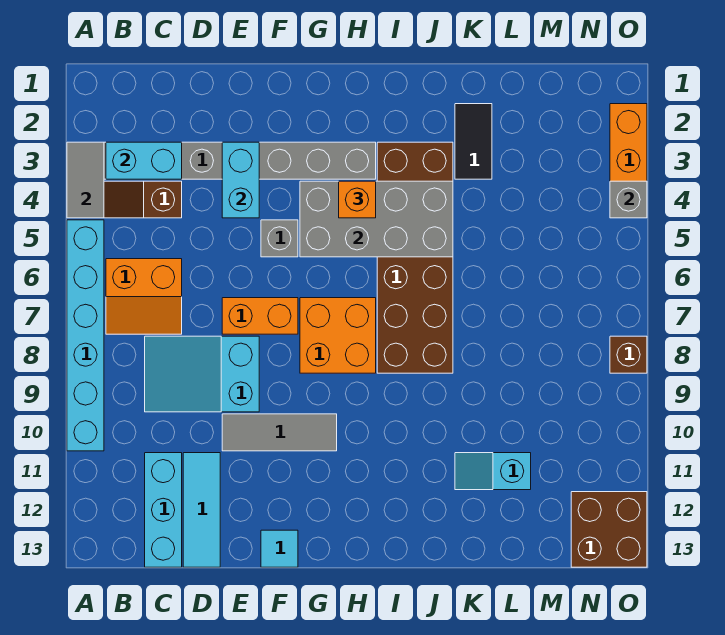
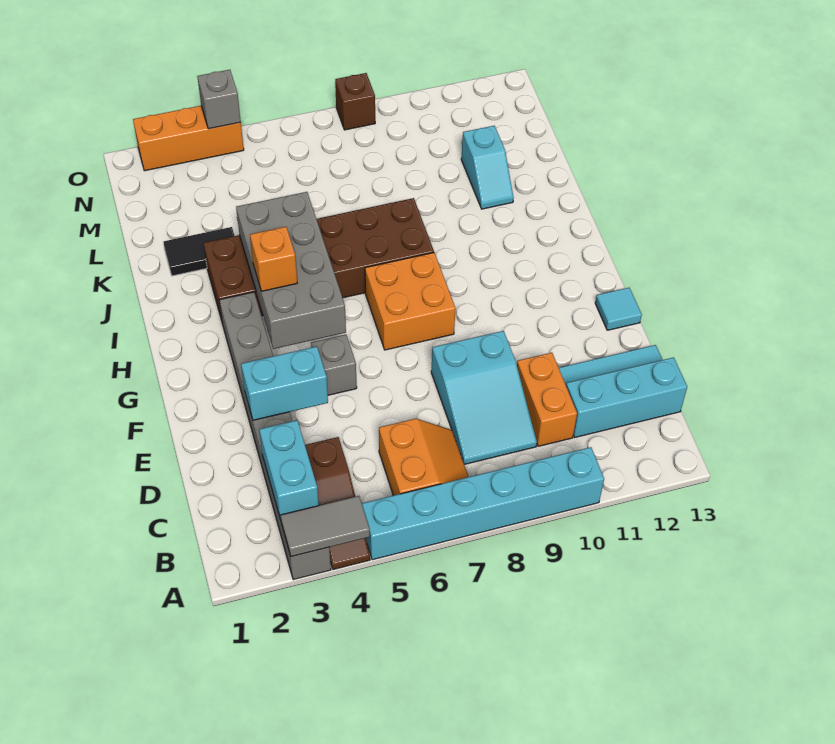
orange 1x2 brick [222,298,298,334] -> orange 1x2 brick moved to [517,353,577,446]
grey 1x3 tile [222,414,337,451] -> none
brown 2x2 brick [571,492,647,567] -> none

